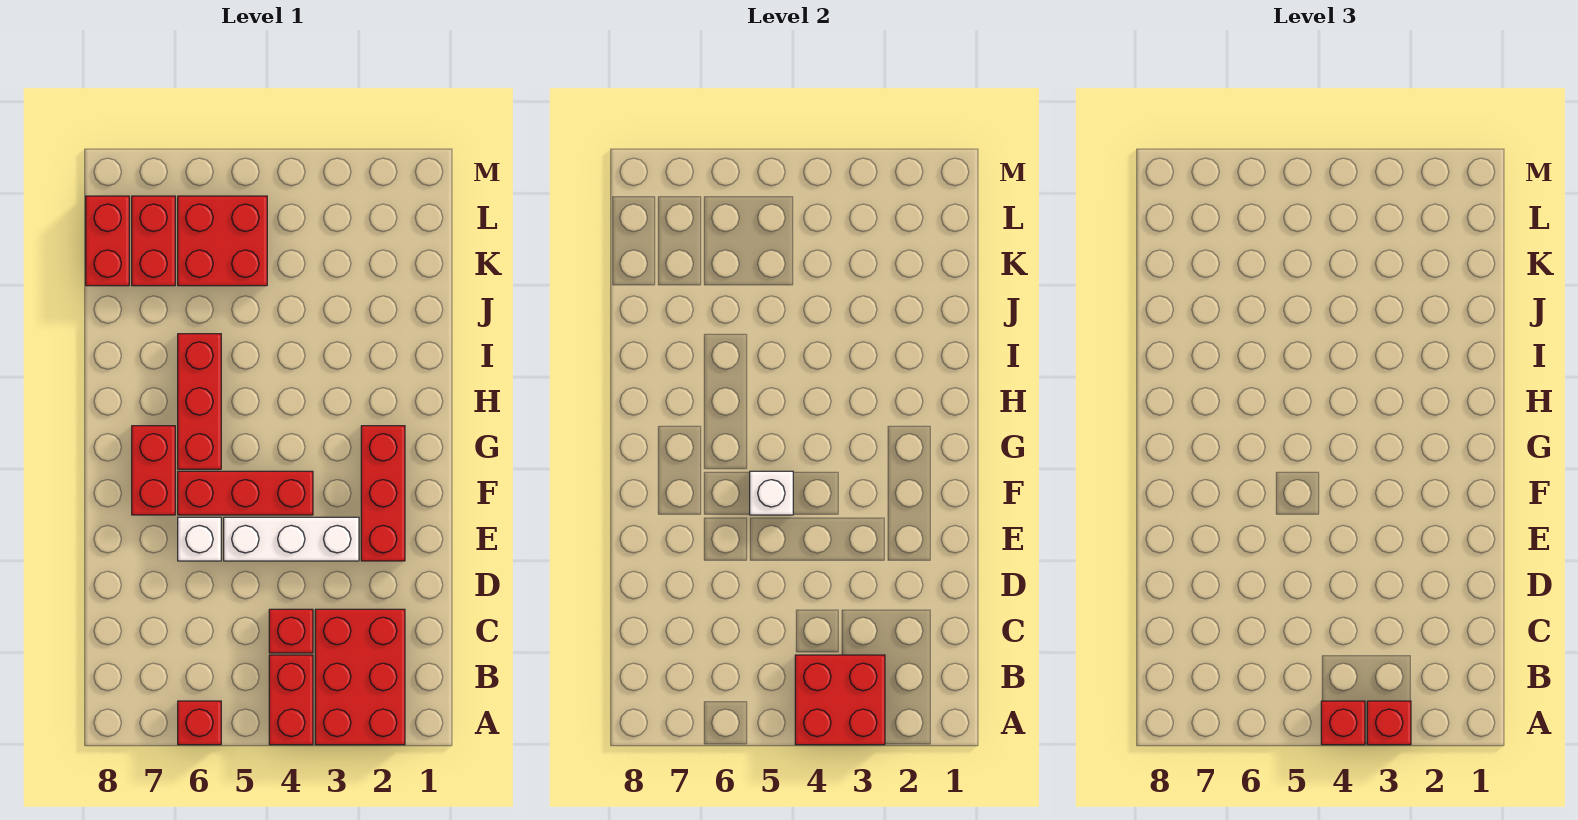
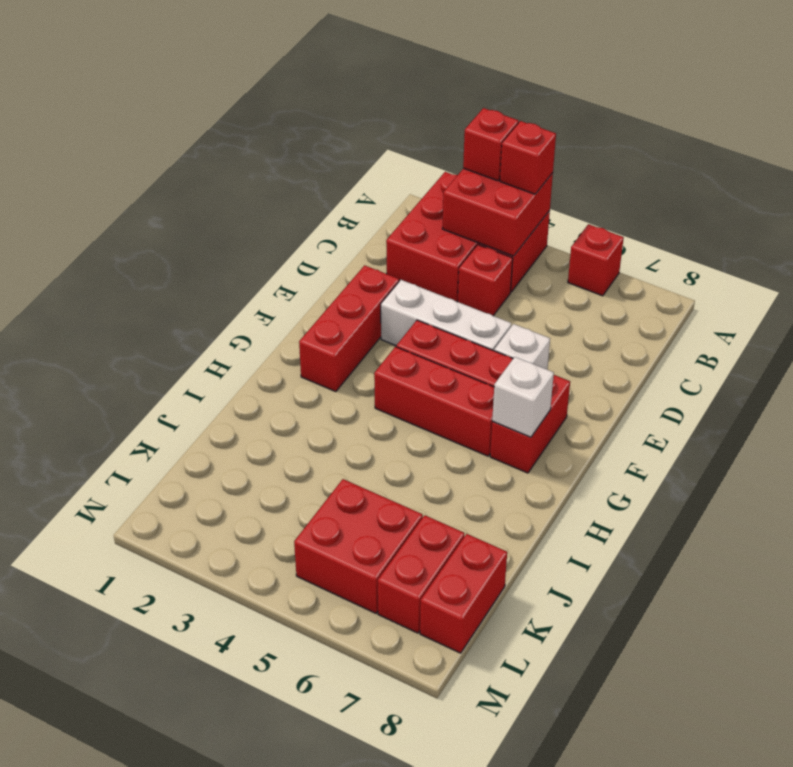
white 1x1 brick [750,471,793,515] -> white 1x1 brick moved to [492,357,554,437]
red 1x3 brick [178,334,221,469] -> red 1x3 brick turned to [374,347,494,456]

